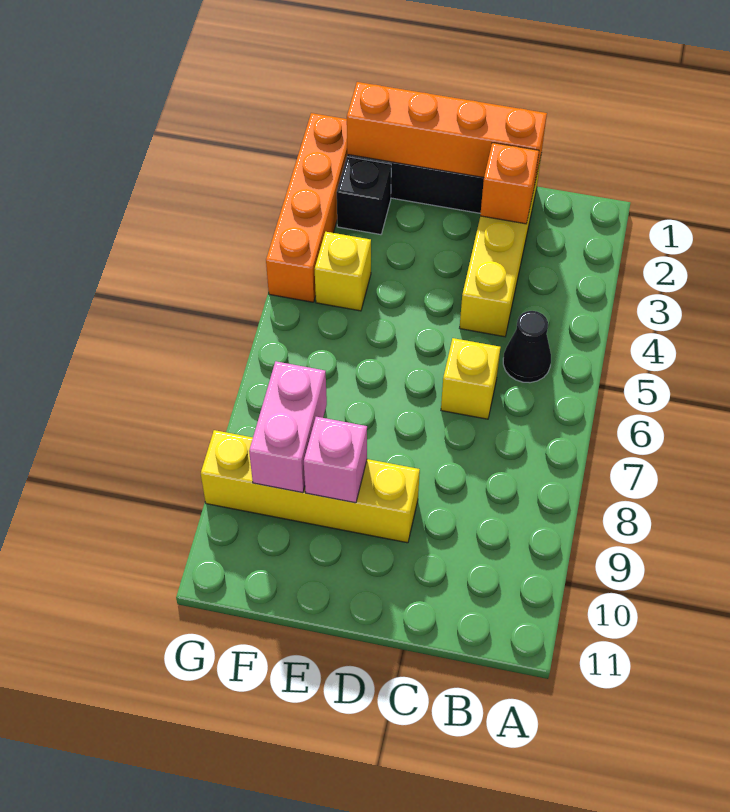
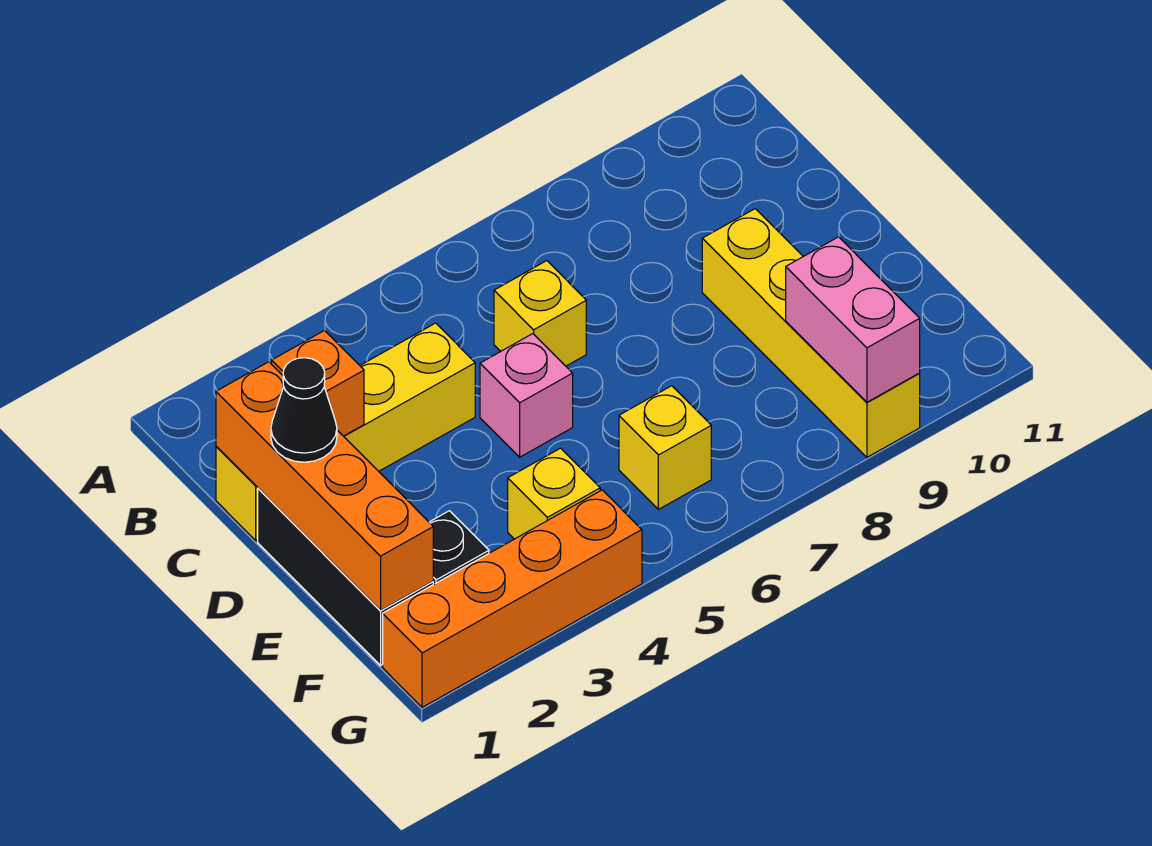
black 1x1 cone [503,311,551,383] -> black 1x1 cone moved to [271,358,337,462]
pink 1x1 brick [304,417,367,503] -> pink 1x1 brick moved to [480,334,573,457]
none -> yellow 1x1 brick [619,386,711,509]
pink 1x2 brick [249,361,327,493] -> pink 1x2 brick turned to [786,237,920,402]

